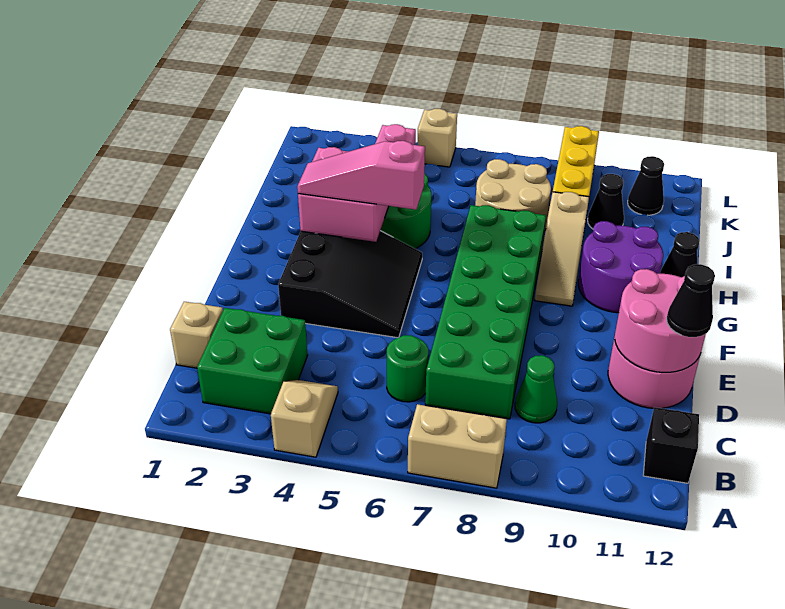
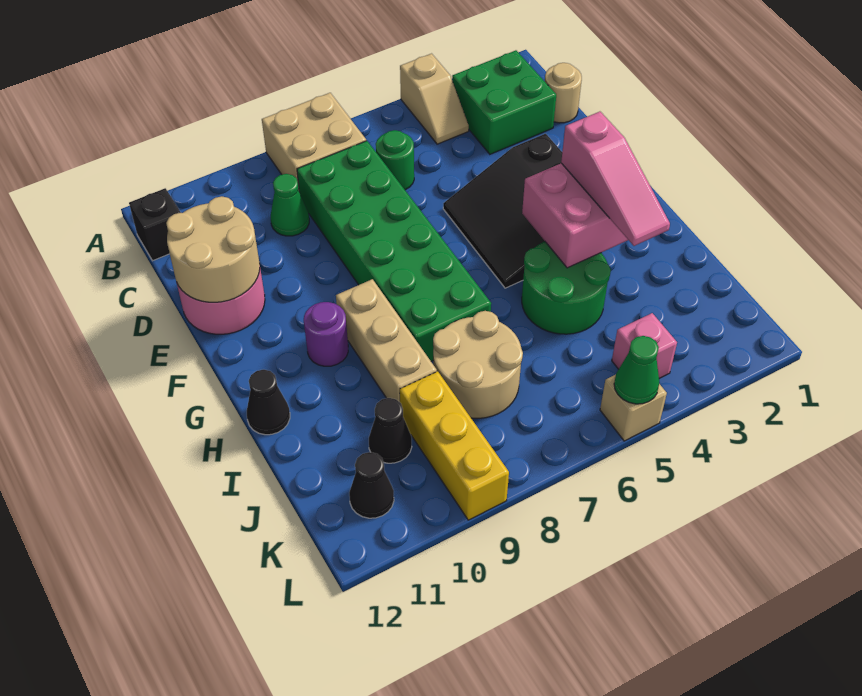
tan 1x2 brick [408,404,507,488] -> tan 2x2 brick [262,93,366,190]
tan 1x1 brick [170,302,223,368] -> tan 1x1 round brick [545,63,582,123]
pink 2x2 round brick [615,269,706,372] -> tan 2x2 round brick [166,196,260,302]
black 1x1 cone [667,264,715,337] -> none
pink 1x3 slope [297,141,425,210] -> pink 1x3 slope turned to [561,112,670,246]
tan 1x3 slope [535,192,589,306] -> tan 1x3 brick [336,279,437,402]
purple 2x2 round brick [578,221,663,313] -> purple 1x1 round brick [304,302,348,366]
none -> green 1x1 cone [614,336,659,404]

